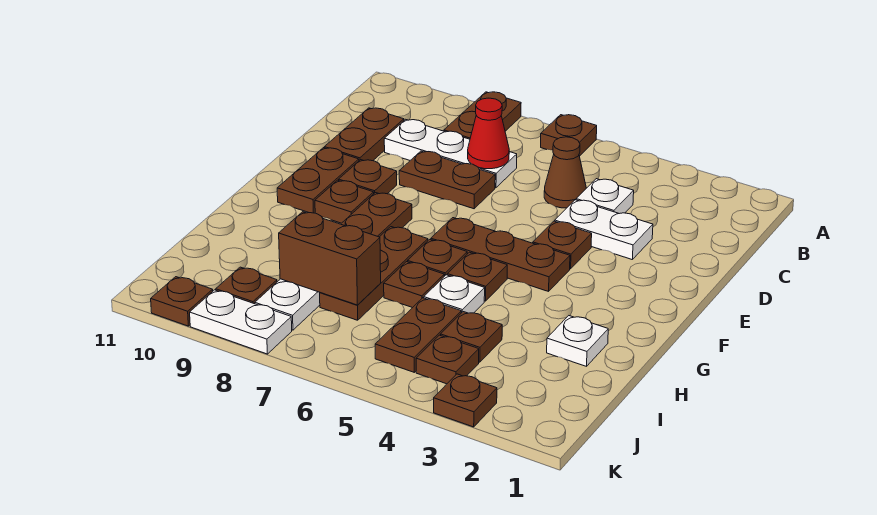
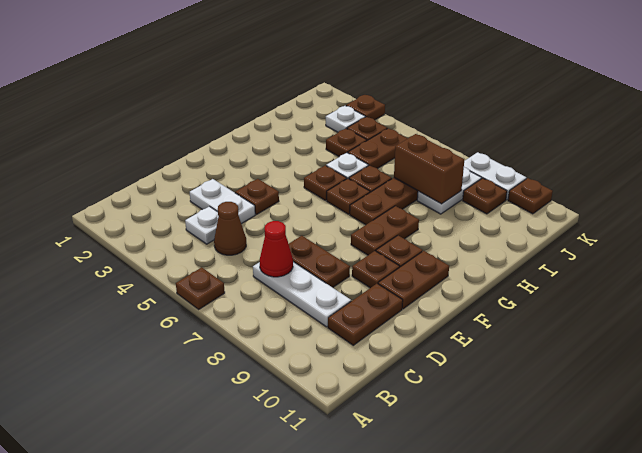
brown 1x2 plate [444,92,521,139] -> none
brown 1x3 plate [431,218,570,291] -> none
white 1x1 plate [547,316,608,366] -> white 1x1 plate moved to [326,106,365,132]

